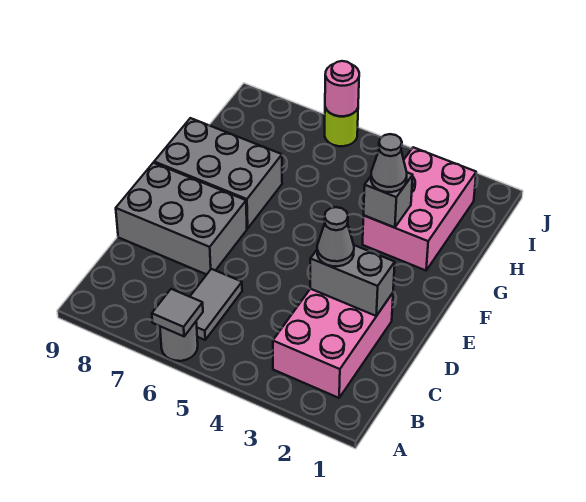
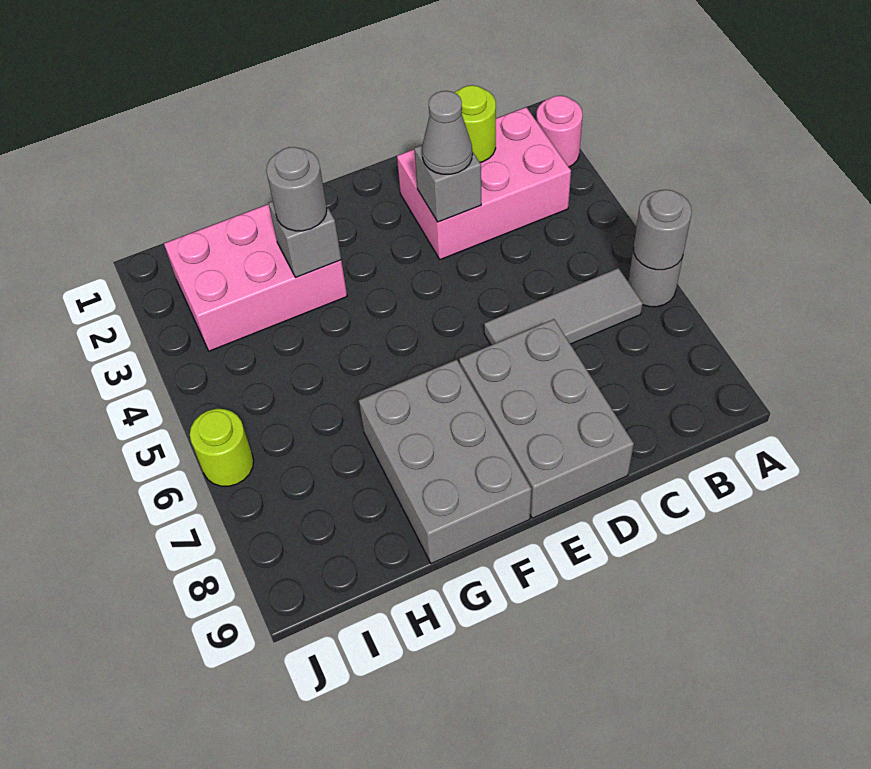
grey 1x1 tile [152,289,203,336] -> grey 1x1 round brick [633,190,692,270]
grey 1x2 tile [190,269,242,340] -> grey 1x3 tile [484,268,643,345]
none -> lime 1x1 round brick [454,85,496,162]
grey 1x2 brick [310,245,395,316] -> grey 1x1 brick [414,145,481,222]
grey 1x1 cone [371,134,407,192] -> grey 1x1 round brick [266,147,327,231]
pink 1x1 round brick [325,61,359,116] -> pink 1x1 round brick moved to [536,96,583,167]

